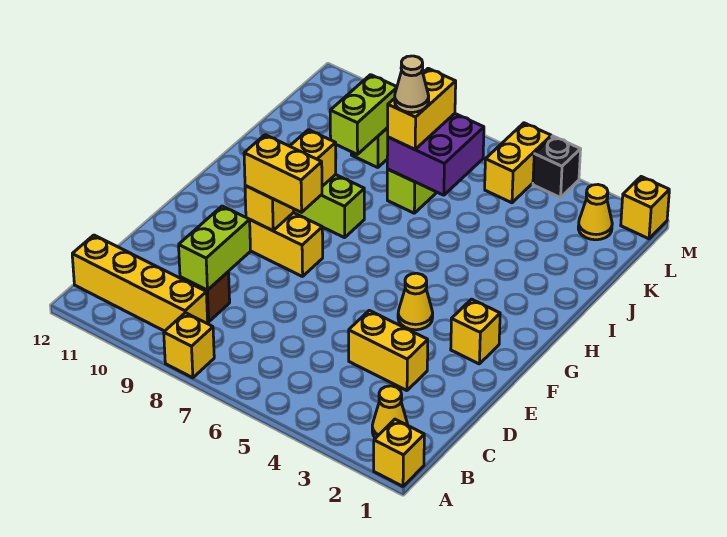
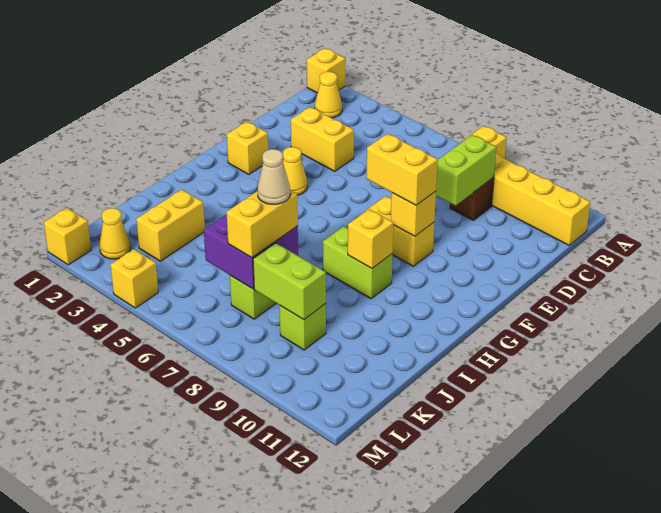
lime 1x2 brick [330,75,397,154] -> lime 1x2 brick turned to [253,243,326,320]
yellow 1x2 brick [485,123,551,203] -> yellow 1x2 brick moved to [136,190,205,261]
black 1x1 brick [533,136,581,198] -> yellow 1x1 brick [110,249,158,308]

